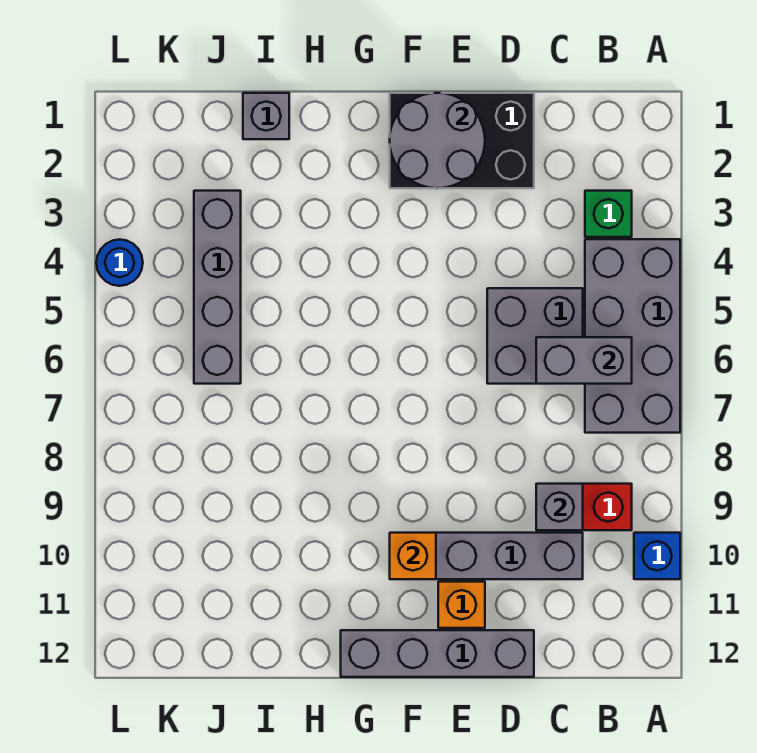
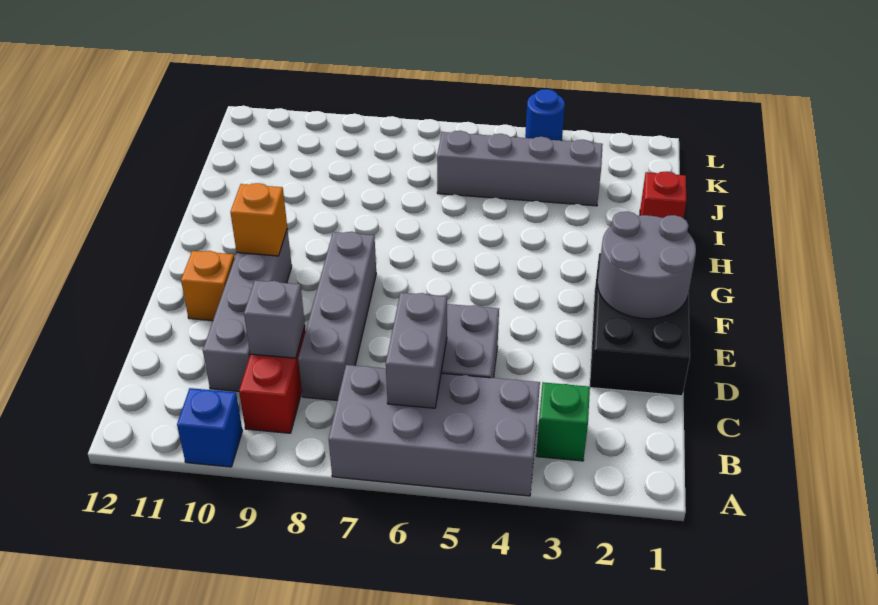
grey 1x4 brick [341,630,534,677] -> grey 1x4 brick moved to [298,232,376,400]
grey 1x1 brick [243,93,289,139] -> red 1x1 brick [640,171,686,218]

